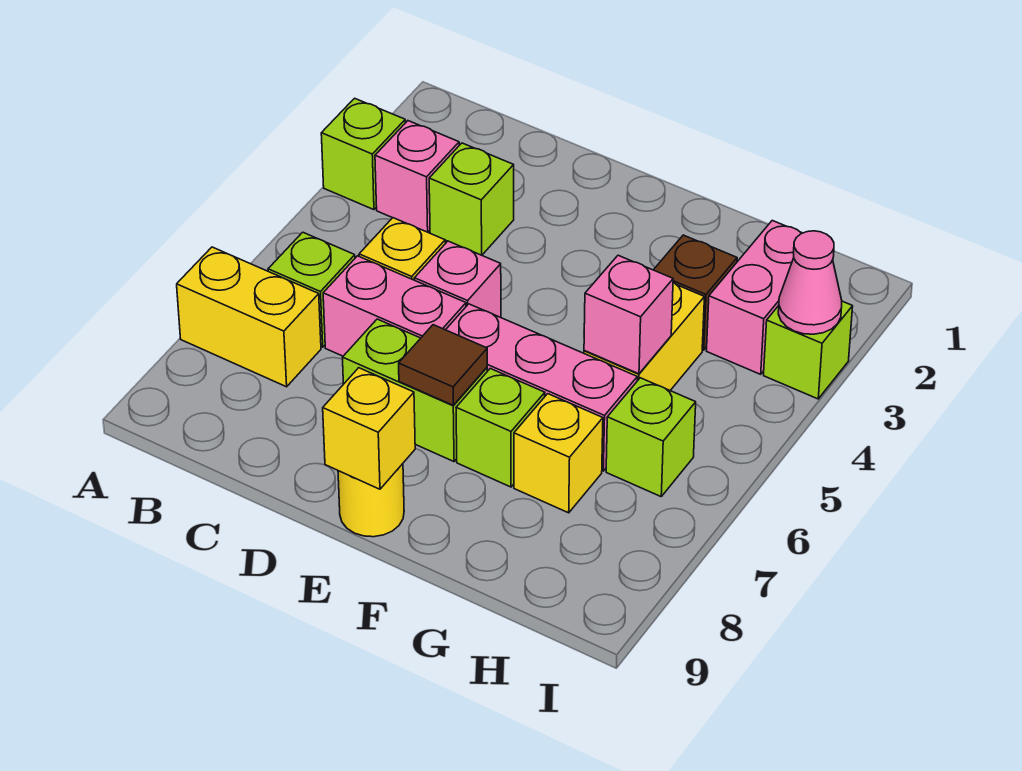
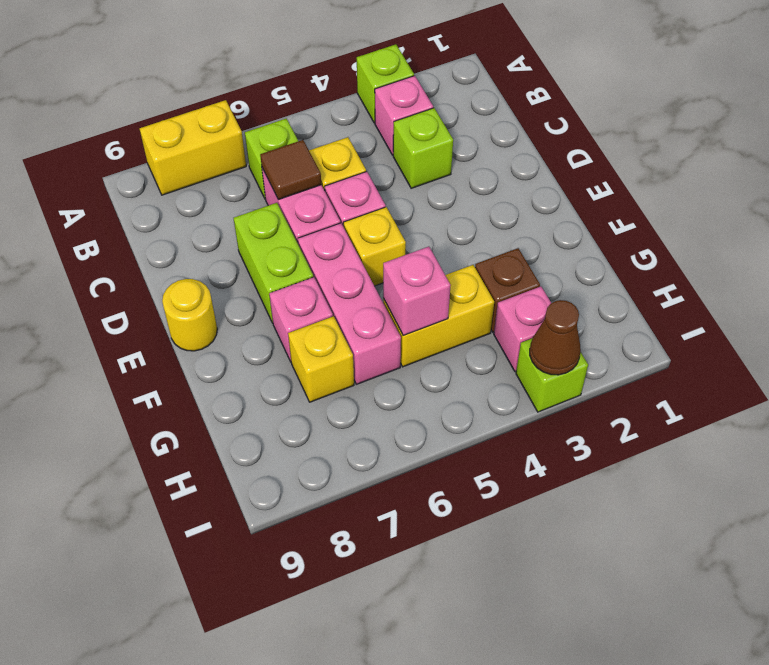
yellow 1x2 brick [177,247,321,387] -> yellow 1x2 brick turned to [140,100,246,195]
brown 1x1 tile [399,325,487,405] -> brown 1x1 tile moved to [260,140,321,200]
yellow 1x1 brick [323,368,415,489] -> yellow 1x1 brick moved to [343,207,406,286]
lime 1x1 brick [456,369,545,487] -> pink 1x1 brick [269,277,333,362]
pink 1x2 brick [707,221,802,374] -> pink 1x1 brick [494,286,551,371]
lime 1x1 brick [606,378,696,496] -> none
pink 1x1 cone [778,231,842,334] -> brown 1x1 cone [530,300,581,375]

